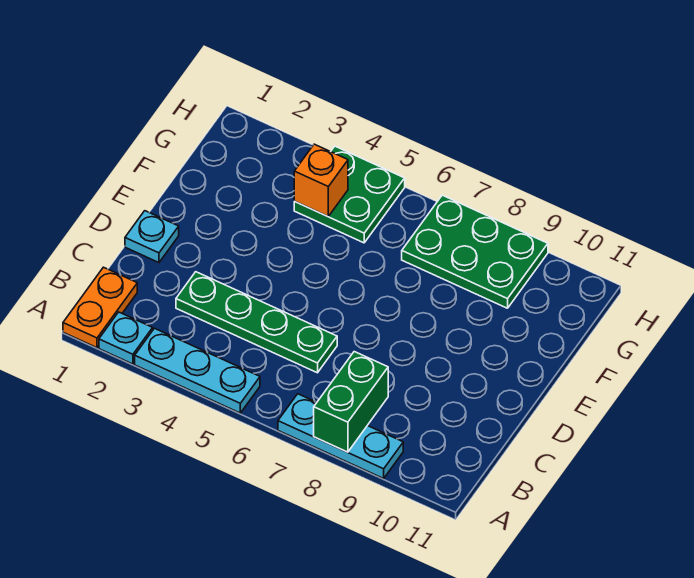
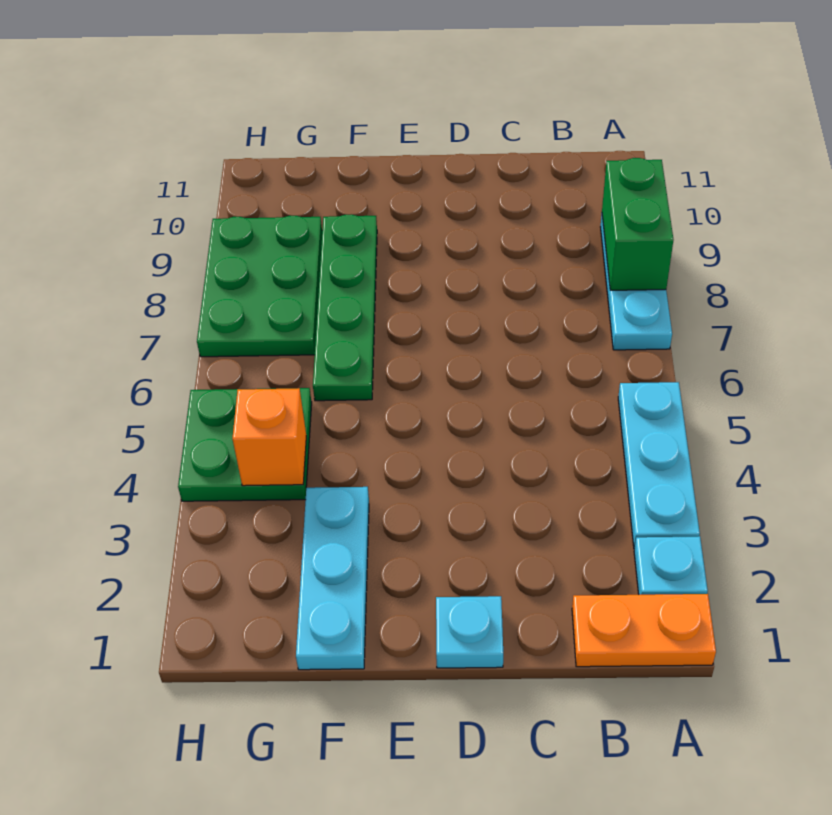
green 1x2 brick [314,352,388,452] -> green 1x2 brick turned to [602,158,673,290]
green 1x4 plate [176,272,337,373] -> green 1x4 plate moved to [313,214,377,401]
none -> cyan 1x3 plate [296,487,369,670]

